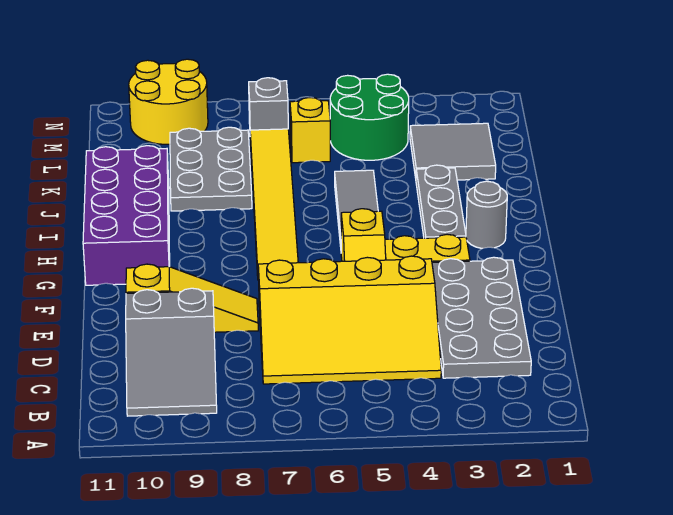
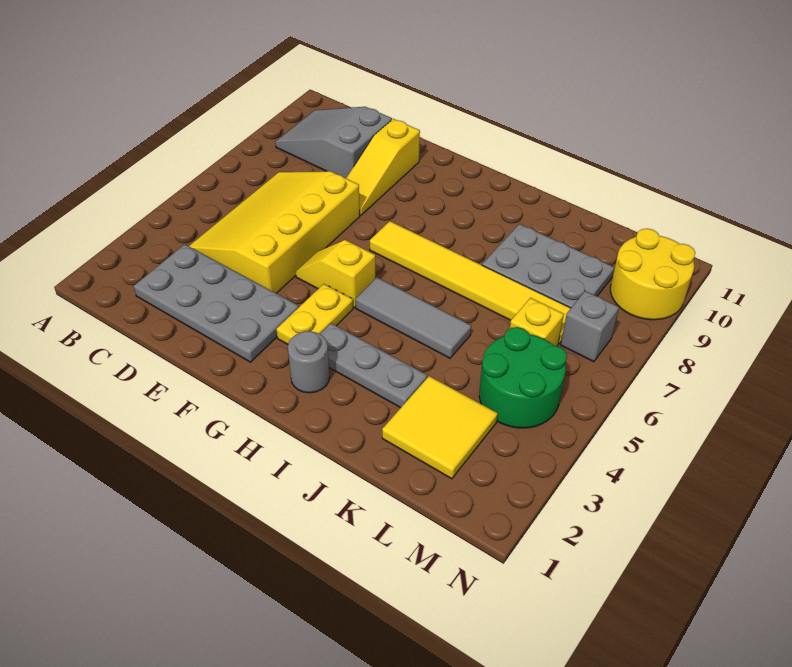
purple 2x4 brick [83,146,170,285] -> none
grey 2x2 tile [410,123,496,180] -> yellow 2x2 tile [382,376,498,479]

